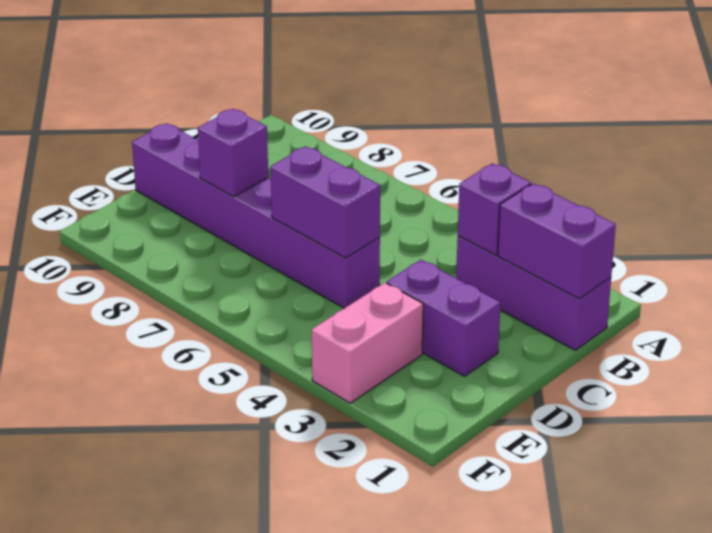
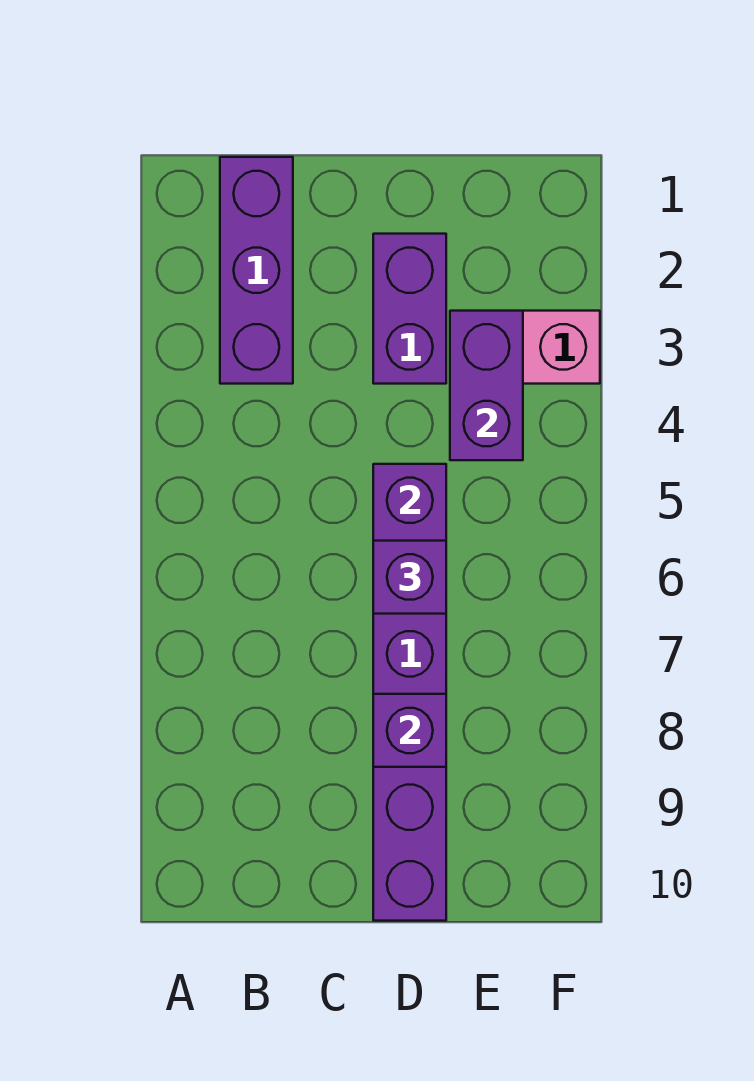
purple 1x2 brick [498,184,616,299] -> purple 1x2 brick moved to [450,311,523,460]
purple 1x1 brick [458,163,531,255] -> purple 1x1 brick moved to [373,541,446,614]

